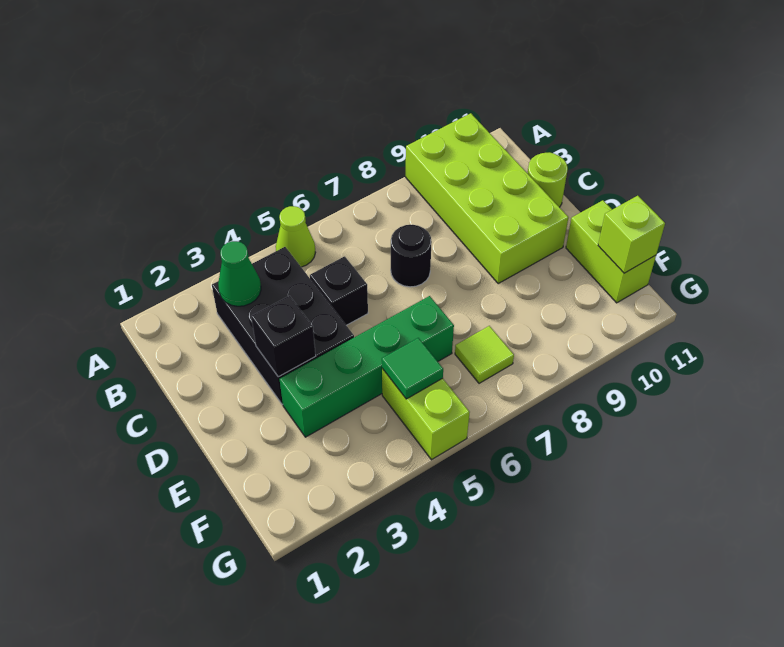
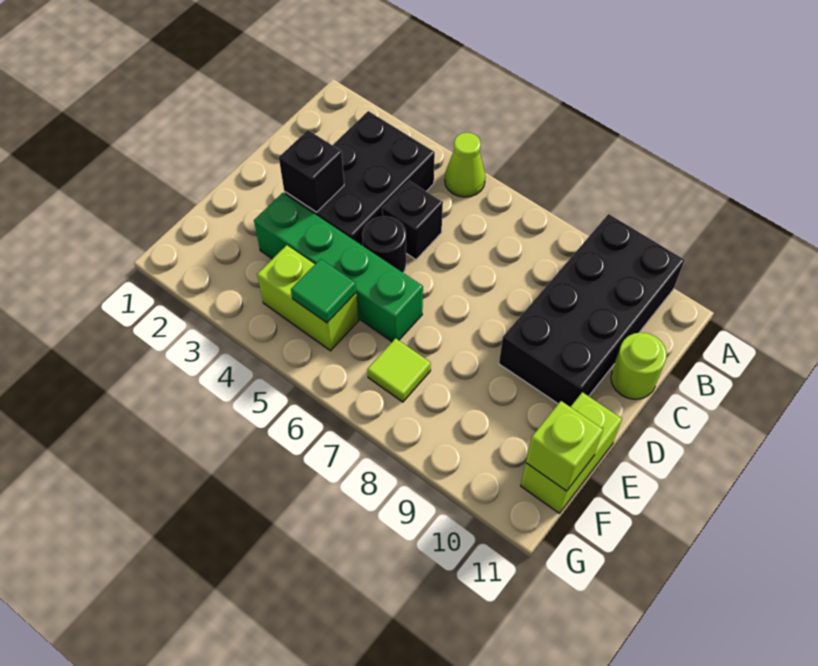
lime 2x4 brick [406,113,568,283] -> black 2x4 brick [499,214,685,407]
green 1x1 cone [218,241,261,306] -> none
black 1x1 round brick [391,225,432,287] -> black 1x1 round brick moved to [362,216,406,273]
lime 1x2 brick [382,369,470,460] -> lime 1x2 brick turned to [257,245,358,351]

